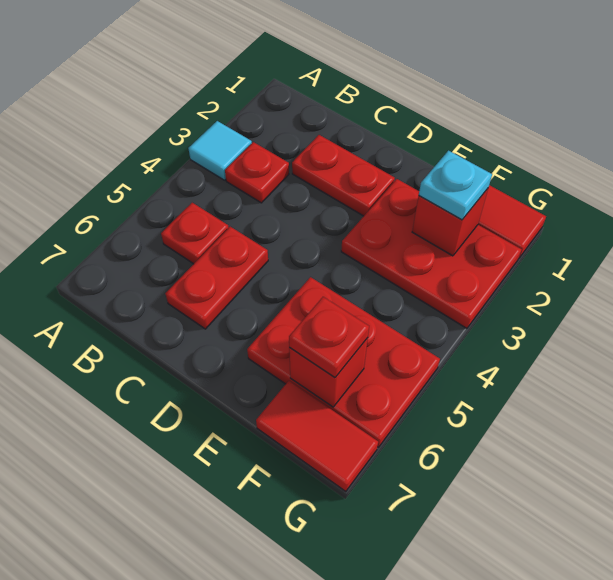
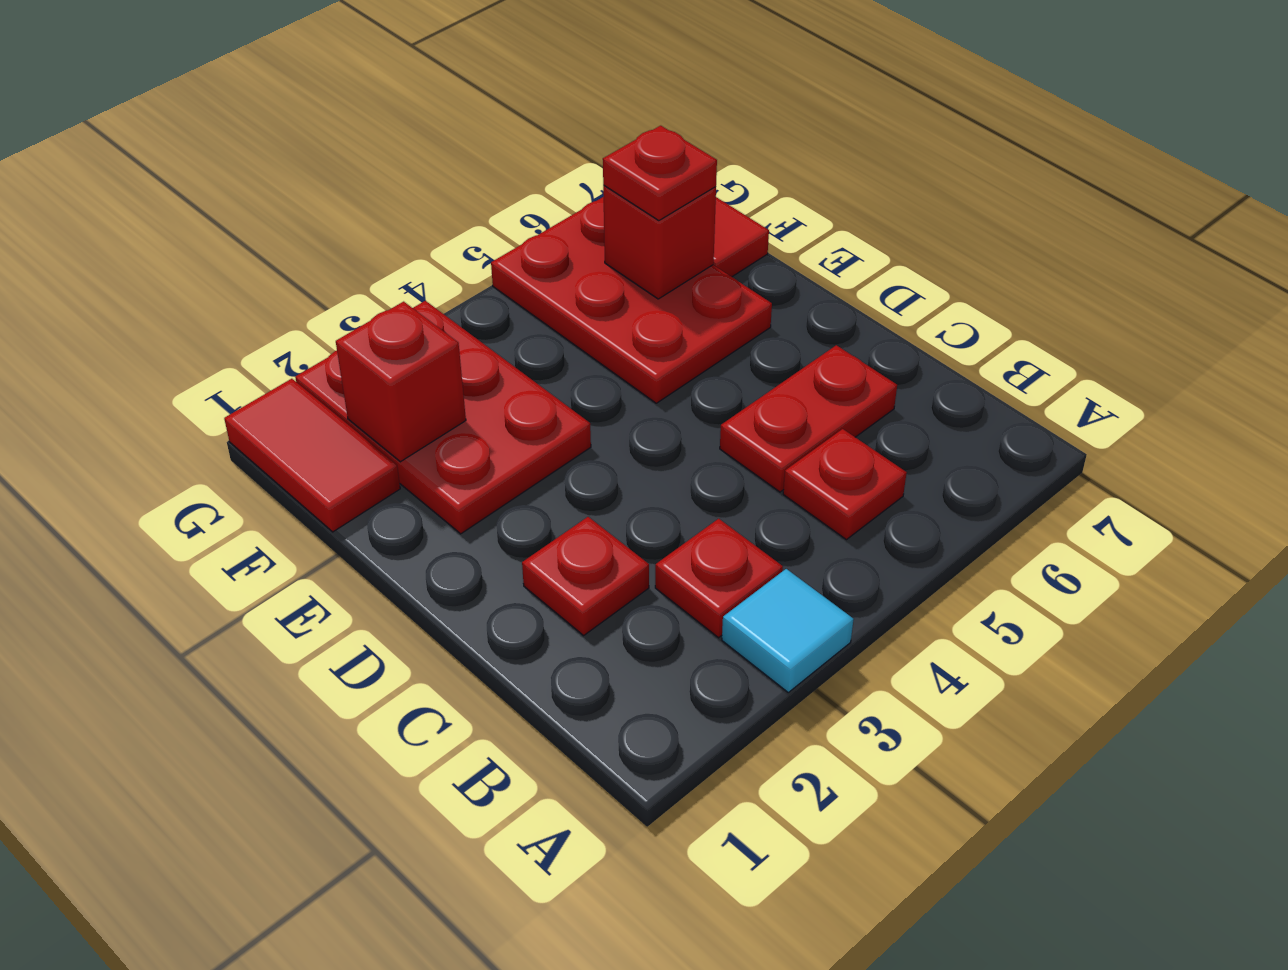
red 1x2 plate [292,135,395,216] -> red 1x1 plate [522,517,649,635]
cyan 1x1 plate [419,151,492,220] -> none

